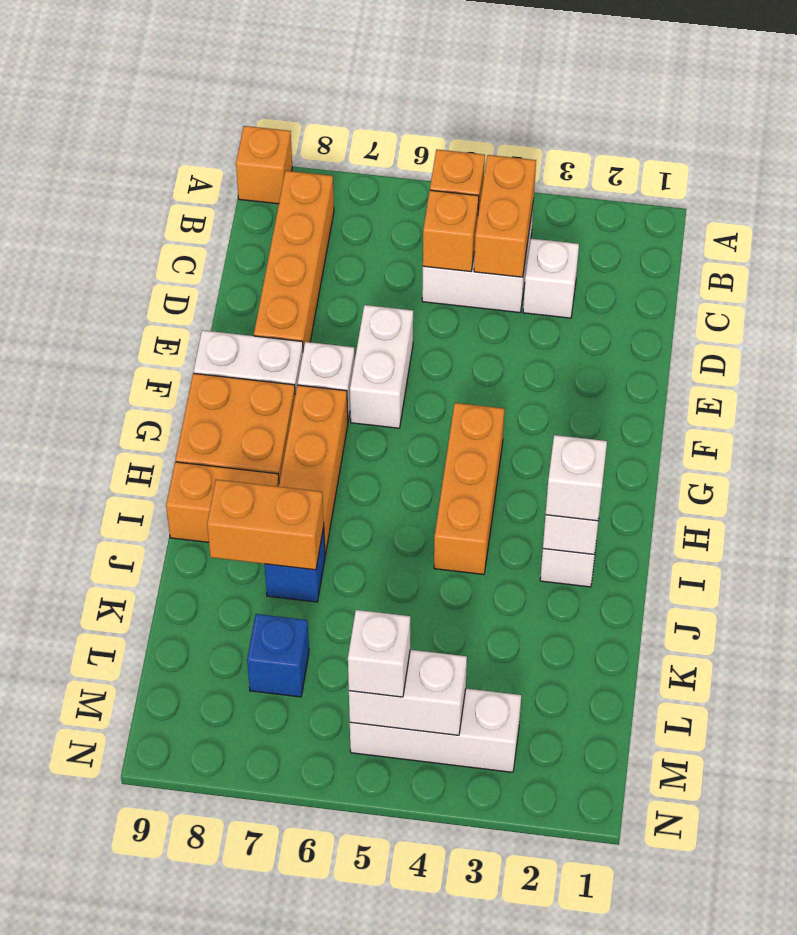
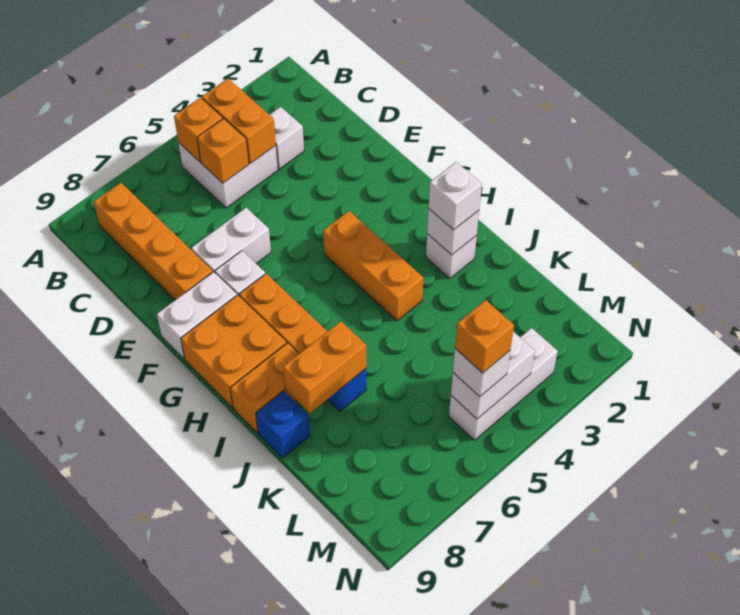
orange 1x1 brick [236,126,292,204] -> orange 1x1 brick moved to [455,300,514,373]
white 1x2 brick [350,305,413,428] -> white 1x2 brick turned to [191,208,271,273]
blue 1x1 brick [247,614,309,697] -> blue 1x1 brick moved to [256,391,310,458]

